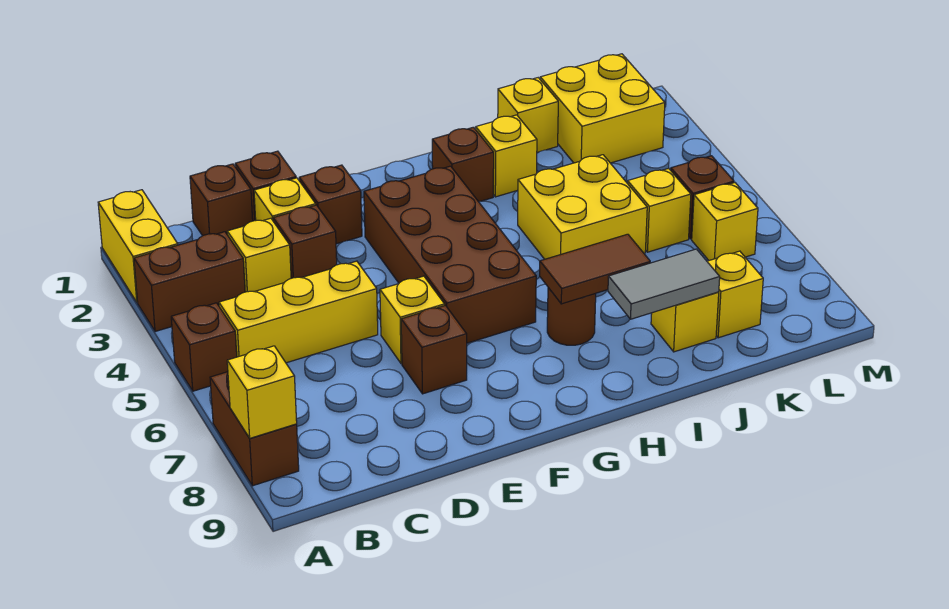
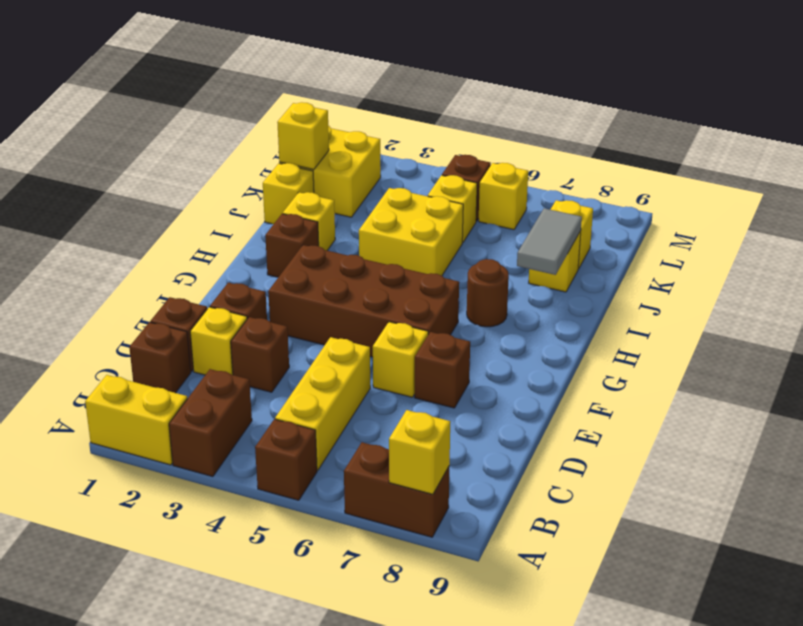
yellow 1x1 brick [227,218,291,292] -> yellow 1x1 brick moved to [277,102,329,169]
brown 1x2 tile [540,234,650,304] -> none

